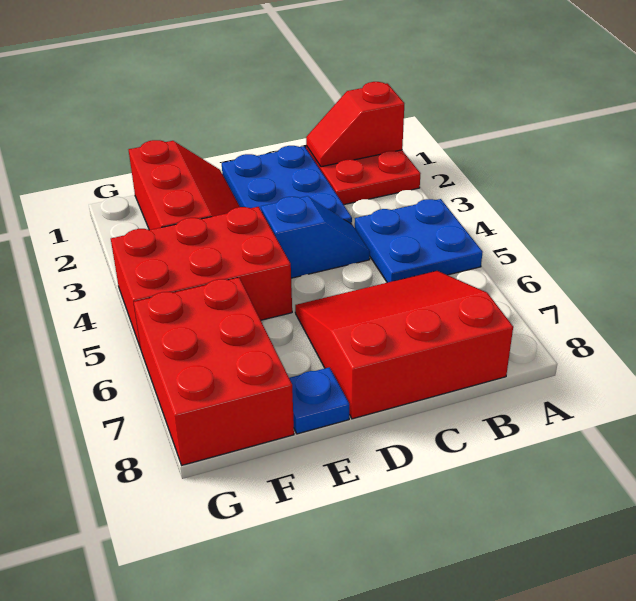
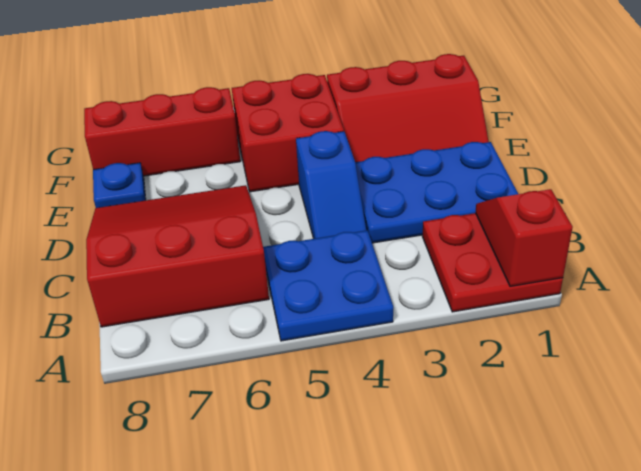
red 3x3 slope [295,271,513,419] -> red 3x3 slope turned to [86,185,269,327]
red 2x3 brick [111,207,292,349] -> red 2x2 brick [232,74,344,192]
red 2x3 brick [134,278,294,465] -> red 1x3 brick [84,87,240,176]

